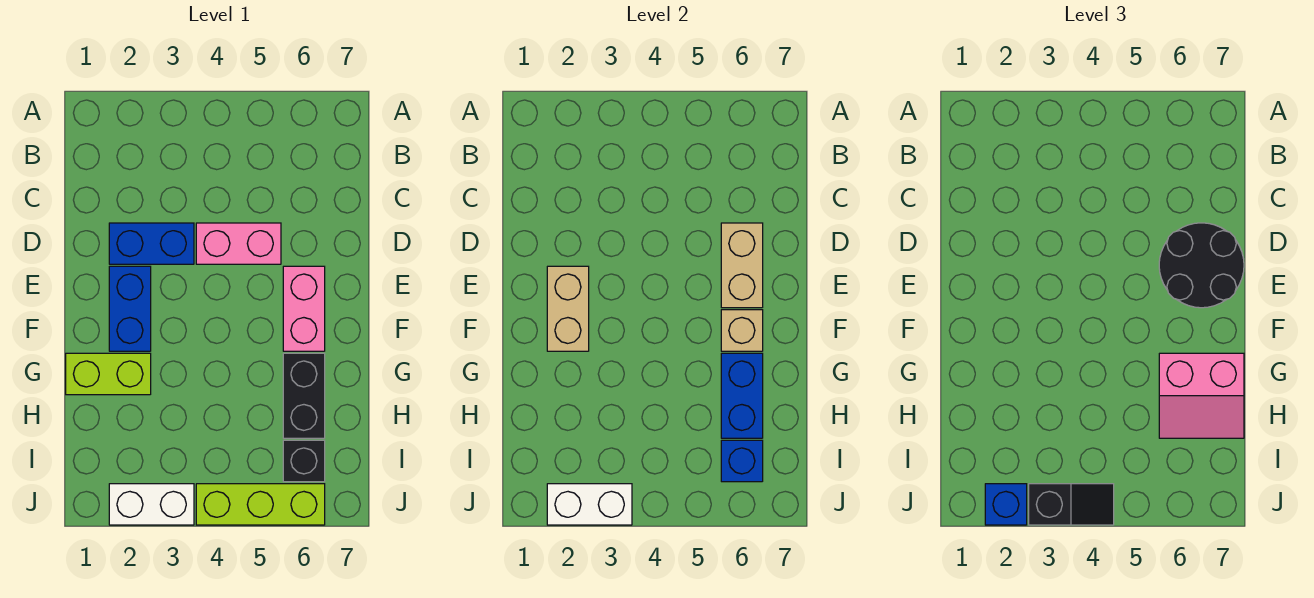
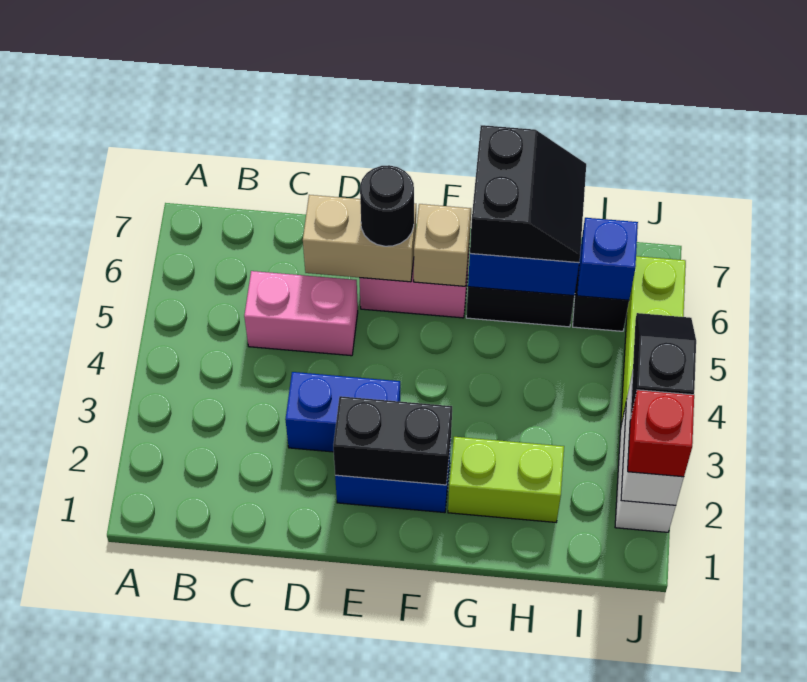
blue 1x2 brick [109,223,194,264] -> blue 1x2 brick turned to [285,372,400,452]
pink 1x2 brick [196,223,281,264] -> pink 1x2 brick turned to [244,271,358,356]
black 2x2 round brick [1159,223,1244,308] -> black 1x1 round brick [360,165,414,246]
tan 1x2 brick [547,266,589,351] -> black 1x2 brick [333,396,452,485]
lime 1x2 brick [66,353,151,395] -> lime 1x2 brick turned to [448,437,564,522]
pink 2x2 slope [1159,353,1244,438] -> black 2x2 slope [470,125,586,263]
blue 1x1 brick [985,484,1027,525] -> red 1x1 brick [628,390,694,477]

